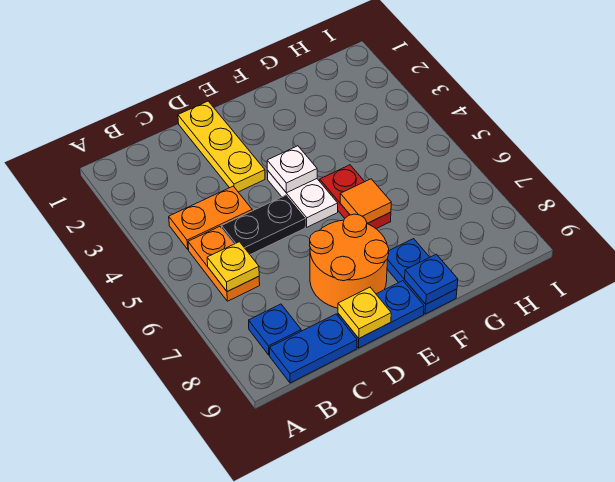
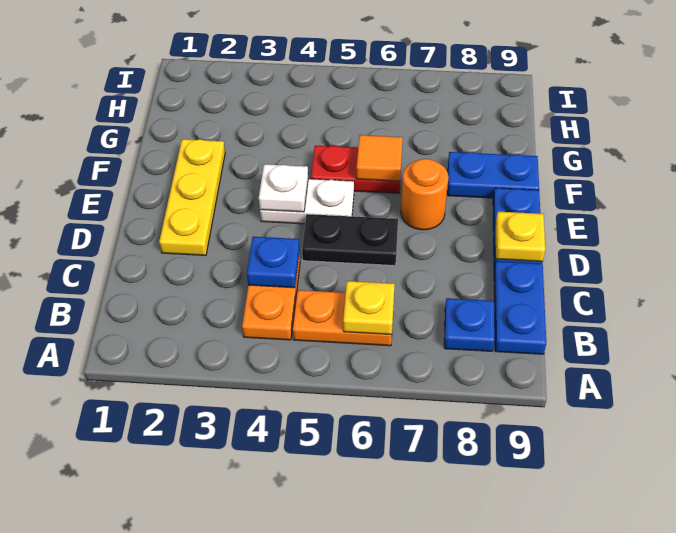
black 1x2 plate [222,195,305,255] -> black 1x2 plate turned to [302,214,398,266]
yellow 1x3 plate [178,101,265,192] -> yellow 1x3 plate turned to [159,139,225,256]
orange 2x2 round brick [310,214,389,308] -> orange 1x1 round brick [401,159,449,230]
blue 1x1 plate [405,254,458,304] -> blue 1x1 plate moved to [247,237,300,288]

